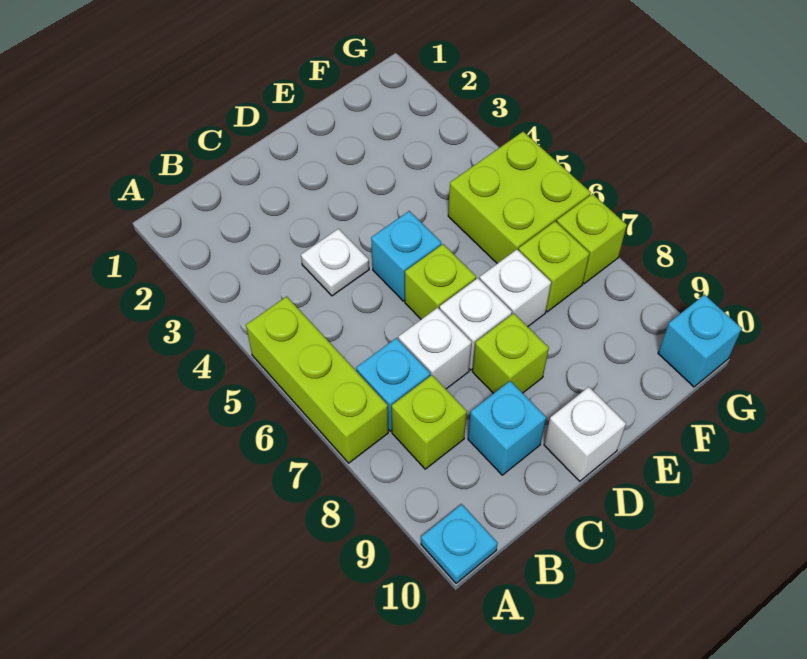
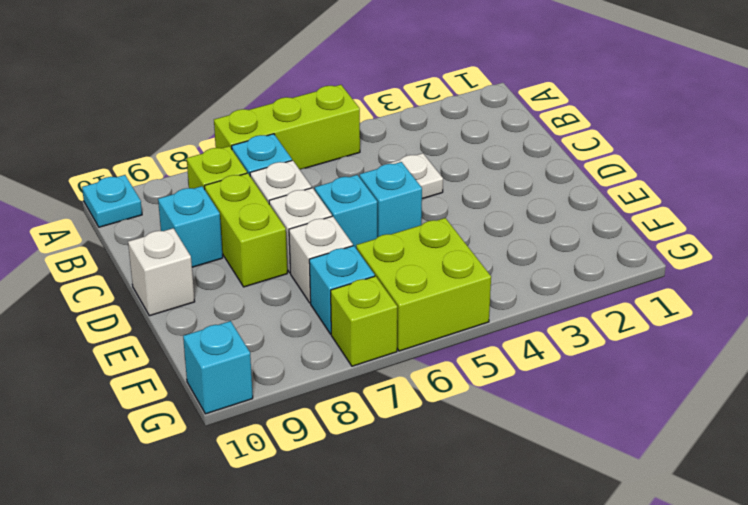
lime 1x1 brick [405,244,476,319] -> cyan 1x1 brick [315,175,377,248]
lime 1x1 brick [472,313,549,394] -> lime 1x2 brick [205,173,287,287]
lime 1x1 brick [519,221,589,312] -> cyan 1x1 brick [309,246,375,334]

